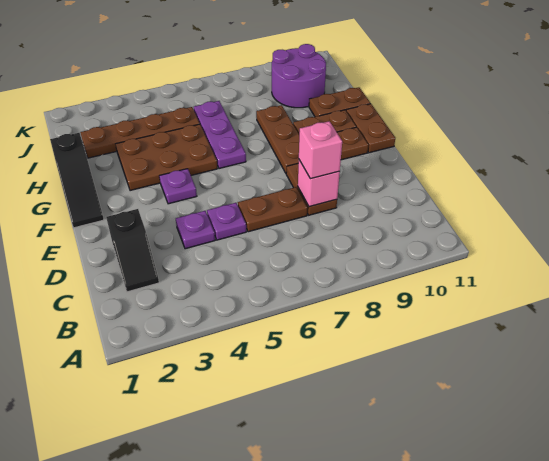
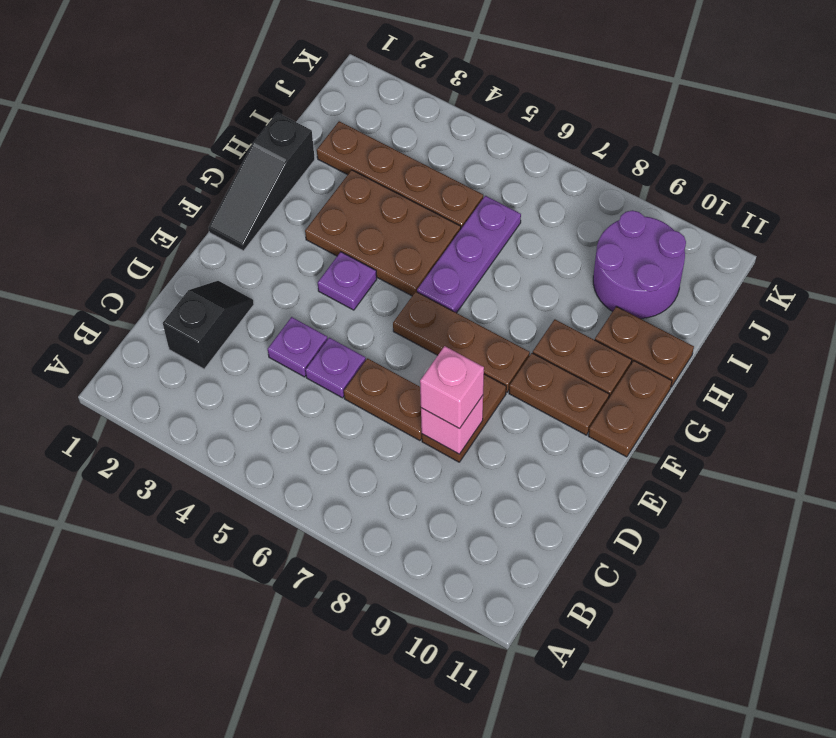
black 1x2 slope [106,209,159,292] -> black 1x2 slope turned to [163,281,254,369]
brown 1x3 plate [256,105,299,173] -> brown 1x3 plate turned to [393,292,530,392]

